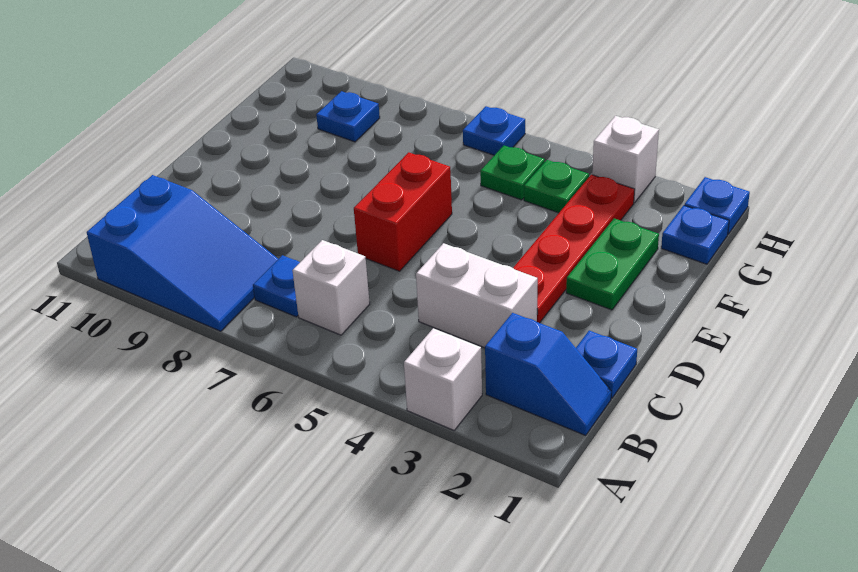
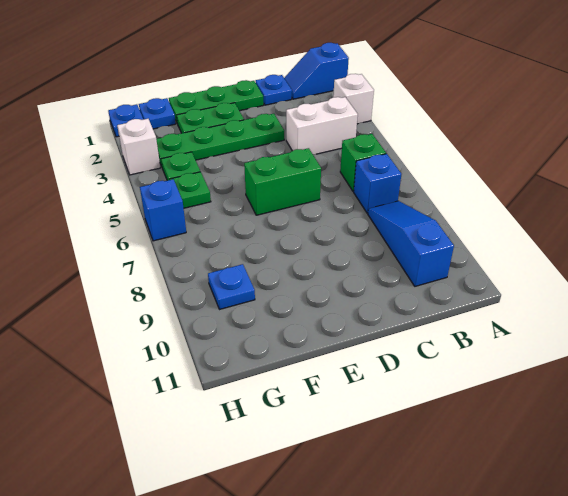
blue 2x3 slope [87,175,278,331] -> blue 1x3 slope [368,201,454,286]
blue 1x2 slope [485,313,611,435] -> blue 1x2 slope turned to [284,43,349,99]
white 1x1 brick [292,240,370,335] -> green 1x1 brick [340,134,386,191]
blue 1x1 plate [253,255,300,317] -> blue 1x1 brick [354,154,401,213]
white 1x2 brick [416,243,538,348] -> white 1x2 brick turned to [286,97,358,155]
none -> green 1x3 plate [169,80,264,122]
red 1x4 plate [513,175,635,323] -> green 1x4 plate [156,114,284,166]
red 1x2 brick [354,152,452,271] -> green 1x2 brick [244,148,321,215]
blue 1x1 plate [463,106,525,155] -> blue 1x1 brick [140,179,186,241]

